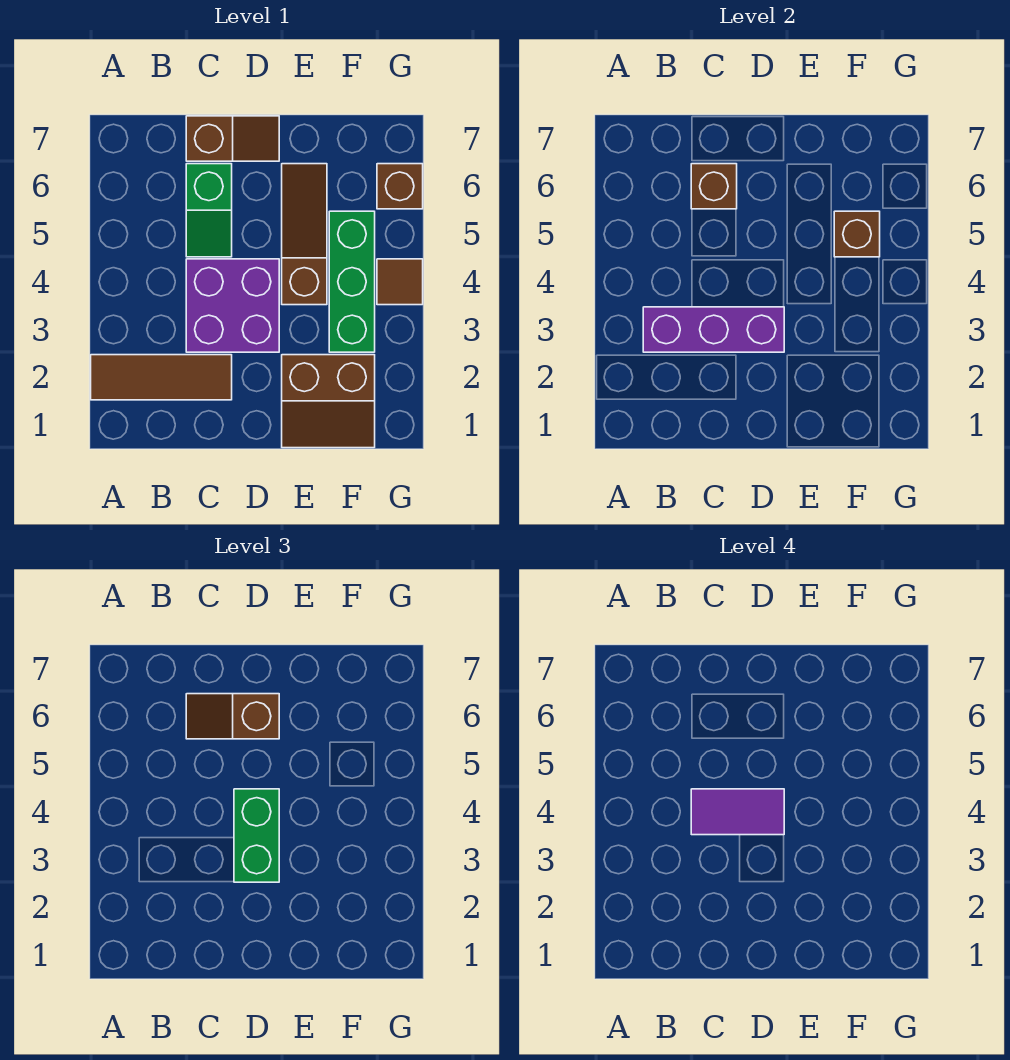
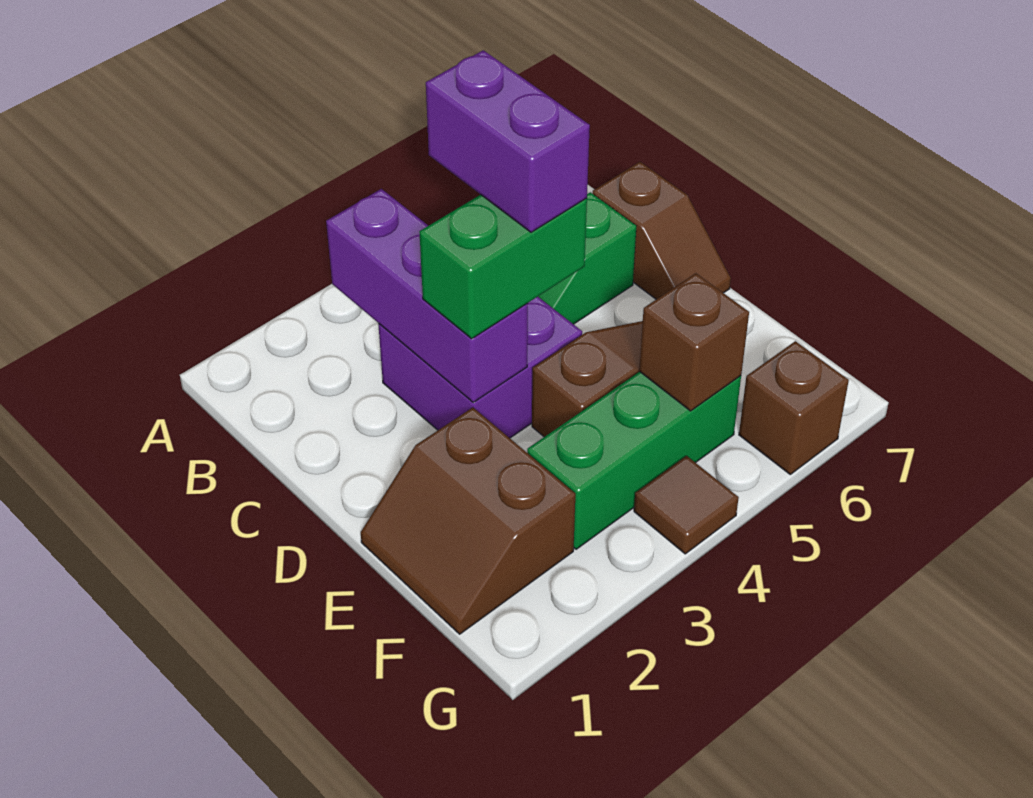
brown 1x3 tile [91,355,232,400] -> none
purple 1x2 tile [691,789,784,835] -> purple 1x2 brick [426,50,590,232]
brown 1x1 brick [691,164,737,209] -> none
brown 1x2 slope [186,694,279,739] -> none

